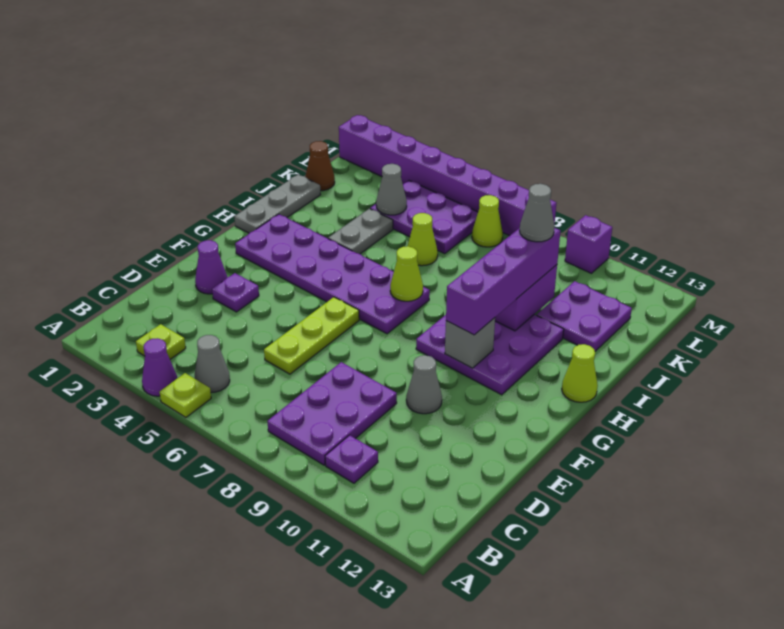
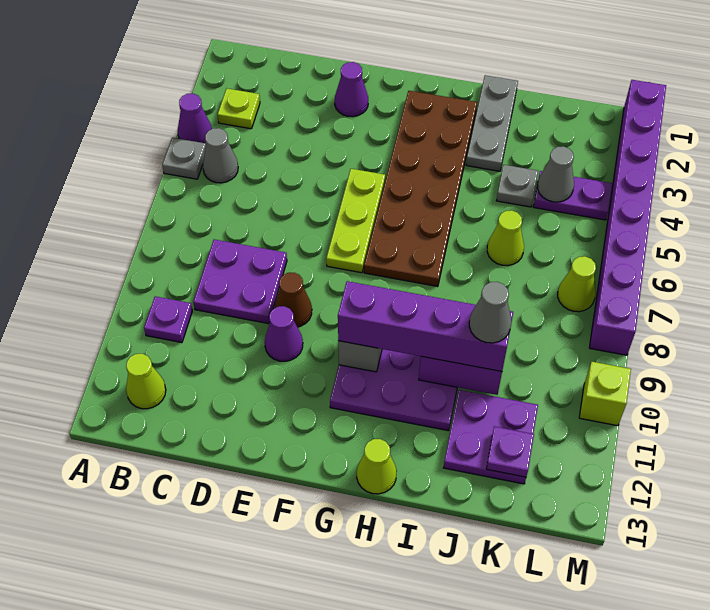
lime 1x1 plate [160,373,211,417] -> grey 1x1 plate [162,138,206,179]
purple 2x3 plate [267,362,397,465] -> purple 2x2 plate [193,239,287,324]
lime 1x3 plate [264,297,359,374] -> lime 1x3 plate turned to [326,169,385,273]
purple 1x1 plate [212,273,259,312] -> purple 1x1 plate moved to [486,426,534,477]
grey 1x1 cone [406,355,442,414] -> purple 1x1 cone [265,306,303,361]
purple 2x6 plate [235,214,430,334] -> brown 2x6 plate [364,91,477,287]
grey 1x3 plate [234,175,321,233] -> grey 1x3 plate turned to [466,75,518,171]
lime 1x1 cone [390,246,423,301] -> lime 1x1 cone moved to [126,354,166,409]
grey 1x2 plate [328,209,393,254] -> grey 1x1 plate [496,165,538,207]
brown 1x1 cone [305,141,335,191] -> brown 1x1 cone moved to [275,273,312,327]
purple 2x3 plate [370,181,478,254] -> purple 1x2 plate [533,171,612,220]
purple 1x1 brick [565,215,612,273] -> lime 1x1 brick [579,362,631,426]

